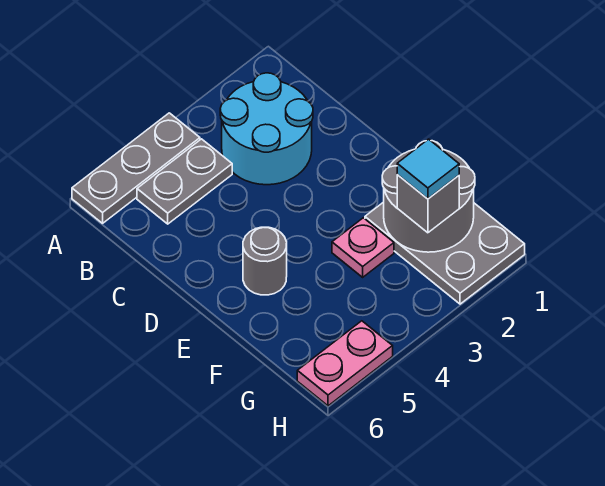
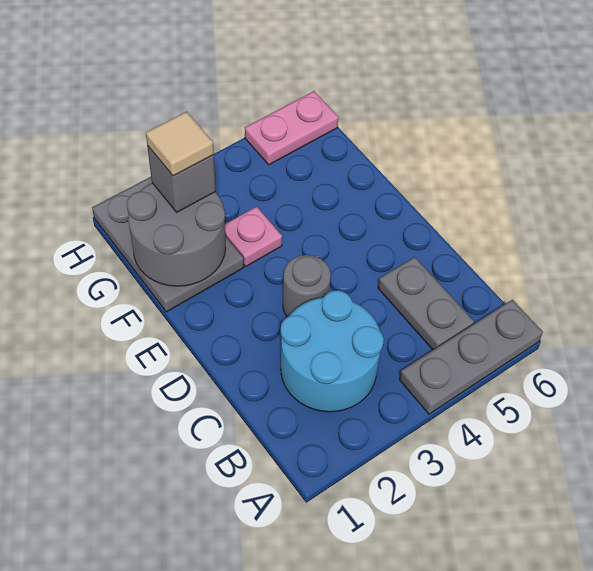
grey 1x2 plate [137,139,232,224] -> grey 1x2 plate turned to [378,257,474,350]
grey 1x1 round brick [243,227,287,295] -> grey 1x1 round brick moved to [283,255,331,317]
cyan 1x1 tile [397,139,459,199] -> tan 1x1 tile [146,112,214,176]

